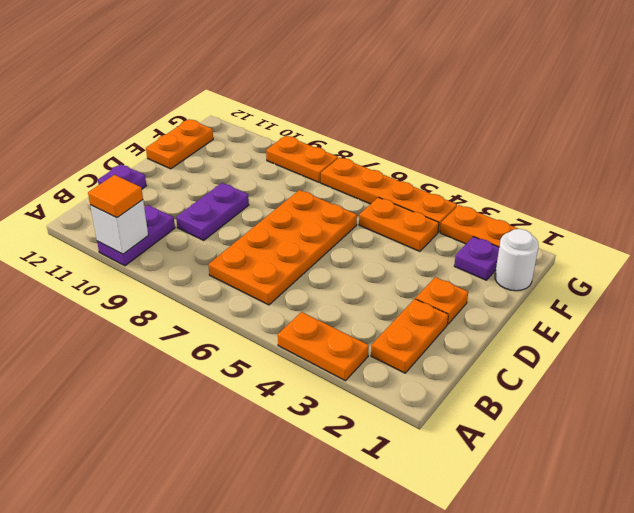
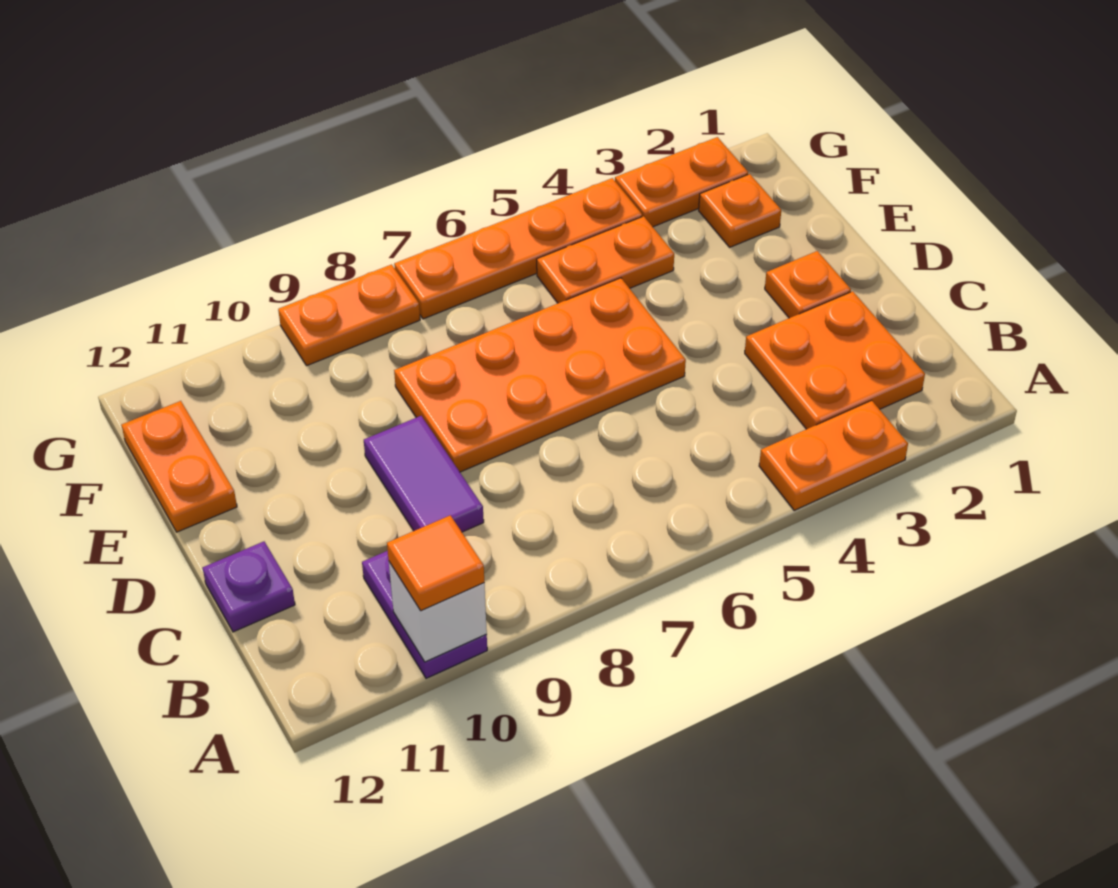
orange 1x2 plate [371,299,448,373] -> orange 2x2 plate [745,291,925,429]
orange 2x4 plate [208,190,357,305] -> orange 2x4 plate turned to [394,278,686,472]
purple 1x2 plate [176,183,249,240] -> purple 1x2 tile [364,416,484,532]
white 1x1 round brick [495,229,539,291] -> none
purple 1x1 plate [454,237,499,280] -> orange 1x1 plate [699,174,781,247]

